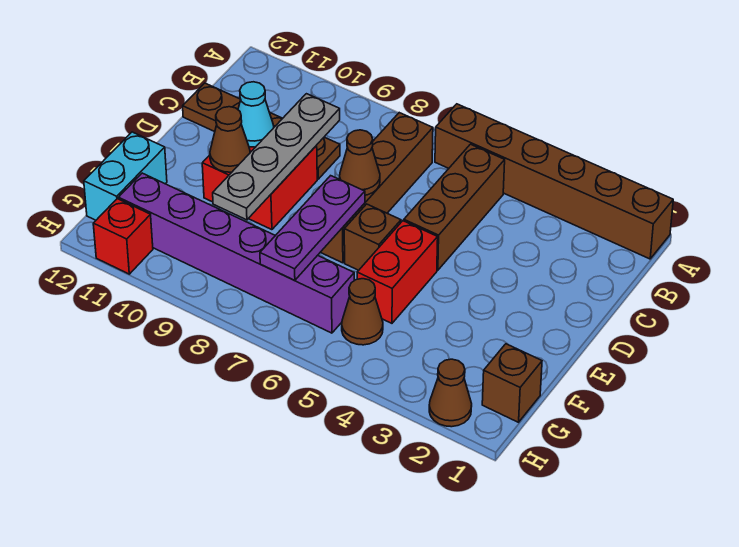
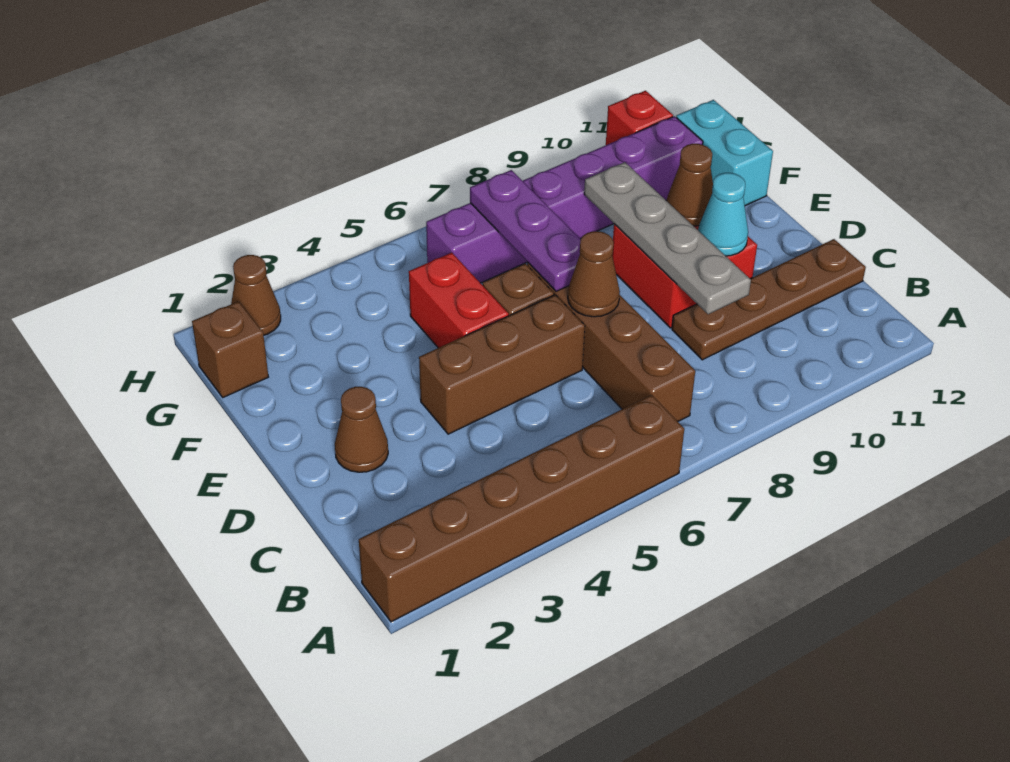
brown 1x3 brick [404,144,505,270] -> brown 1x3 brick turned to [419,295,585,434]
brown 1x1 cone [342,279,383,345] -> brown 1x1 cone moved to [335,387,388,472]

